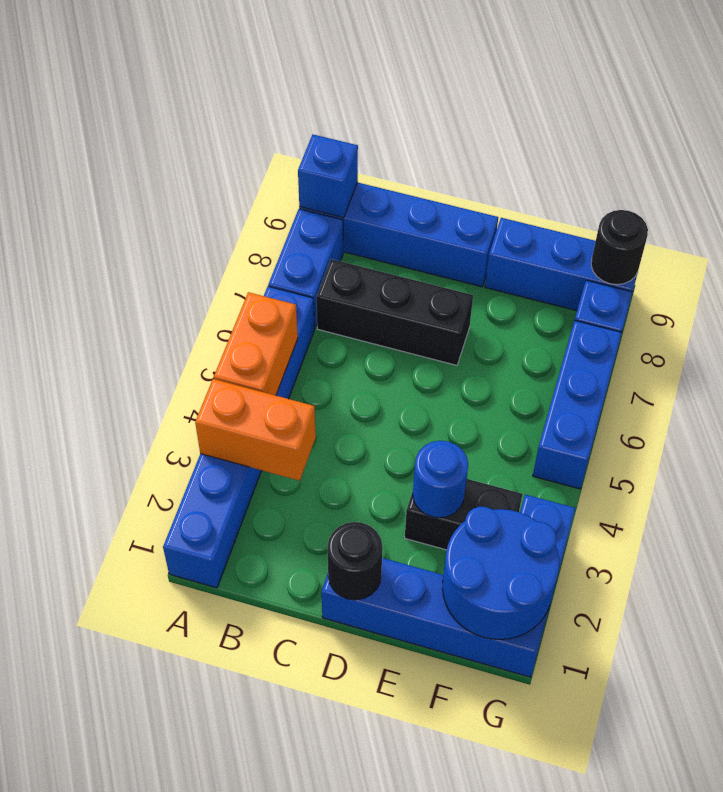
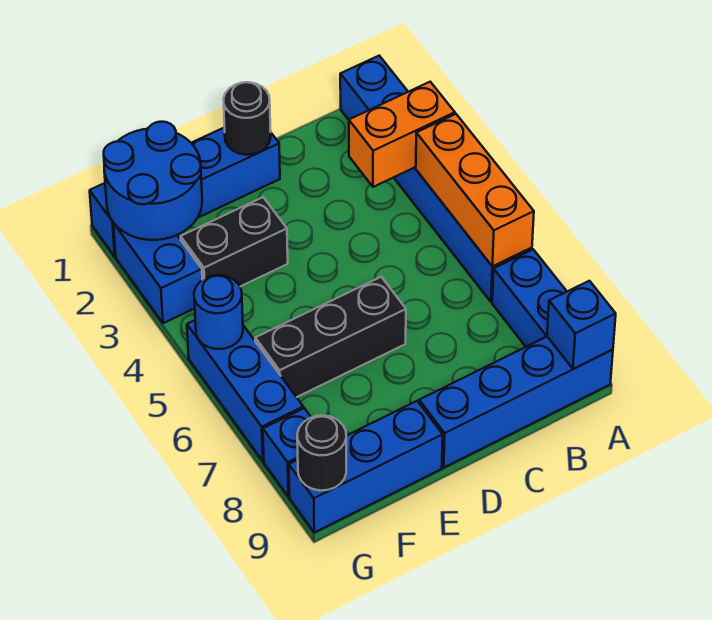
orange 1x2 brick [214,292,298,395] -> orange 1x3 brick [416,114,534,267]
black 1x3 brick [316,259,473,365] -> black 1x3 brick moved to [255,277,406,397]
blue 1x1 round brick [413,441,468,518] -> blue 1x1 round brick moved to [194,275,243,349]

